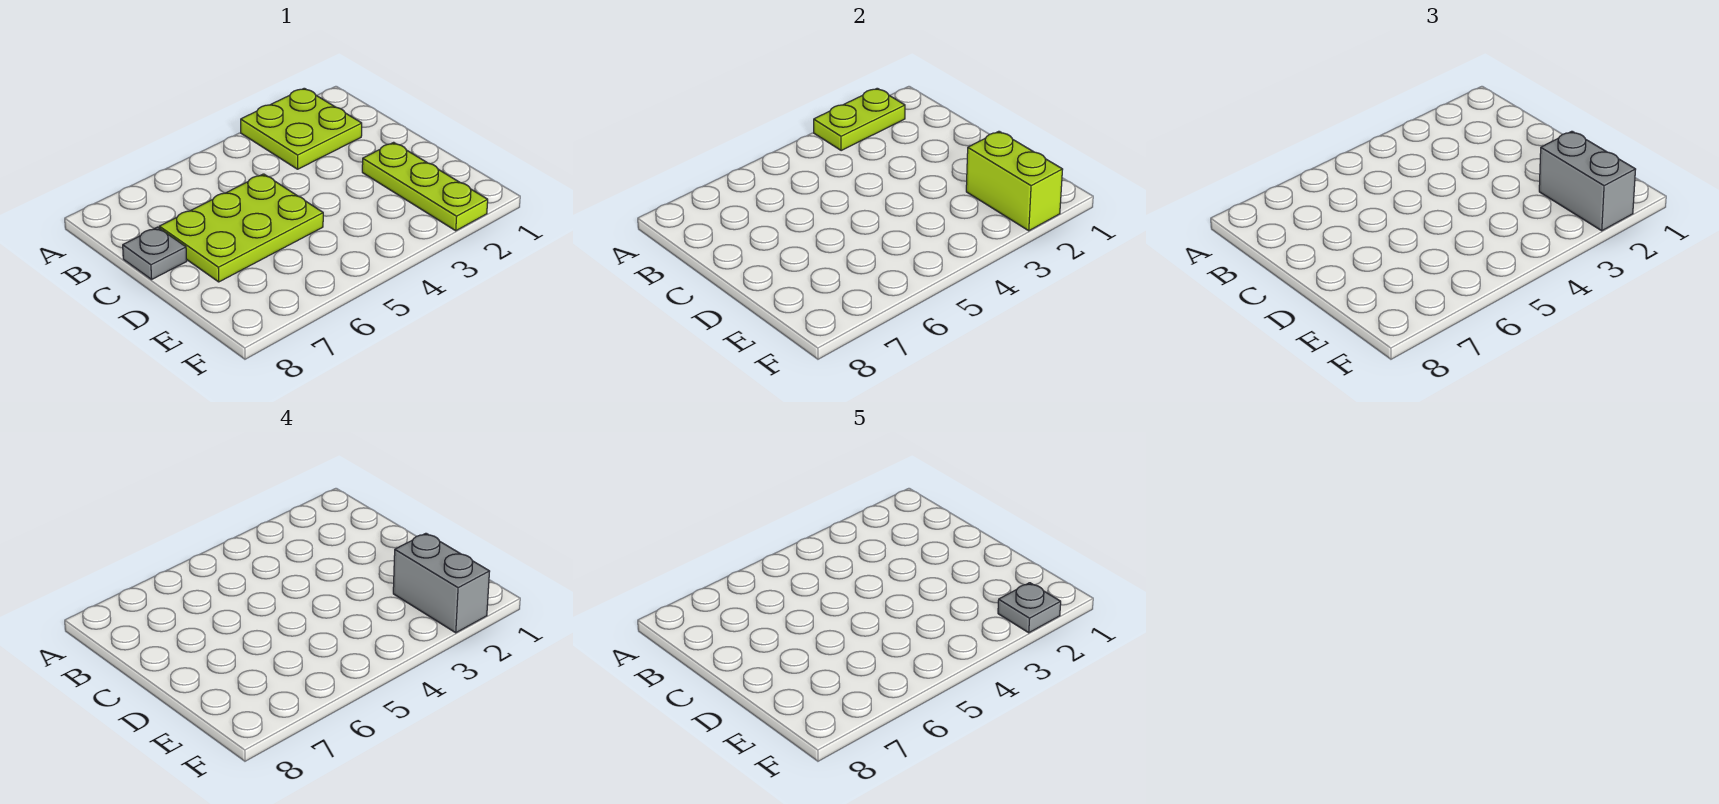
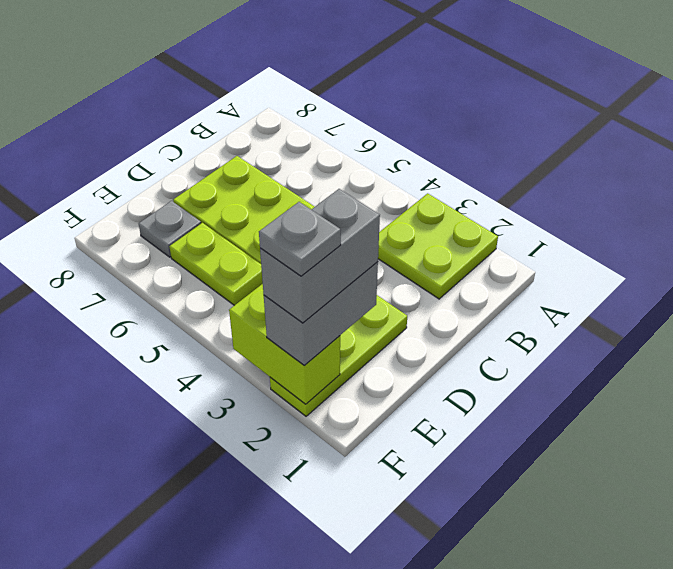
lime 1x2 plate [814,88,905,151] -> lime 1x2 plate moved to [169,223,263,305]
grey 1x1 plate [123,227,187,279] -> grey 1x1 plate moved to [139,201,201,257]
lime 1x2 brick [966,131,1063,231] -> lime 1x2 brick turned to [229,284,340,404]

